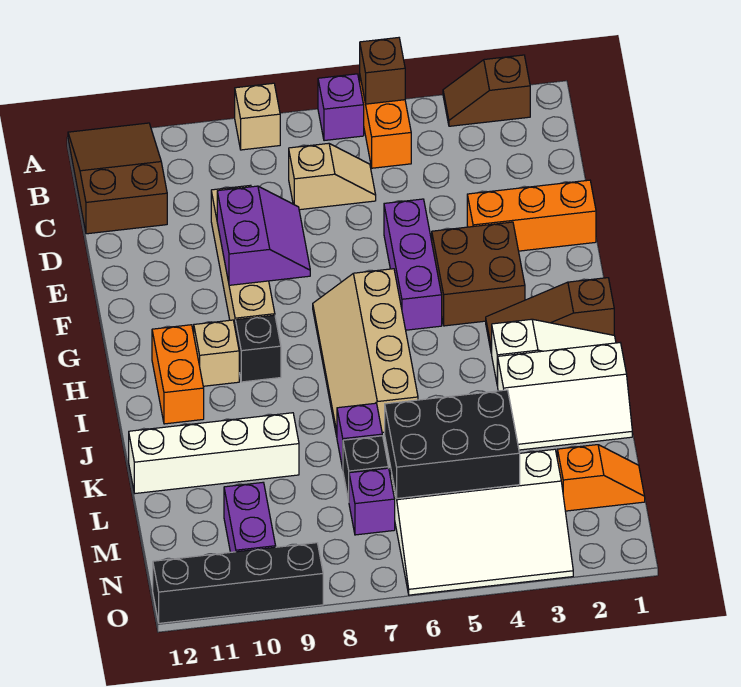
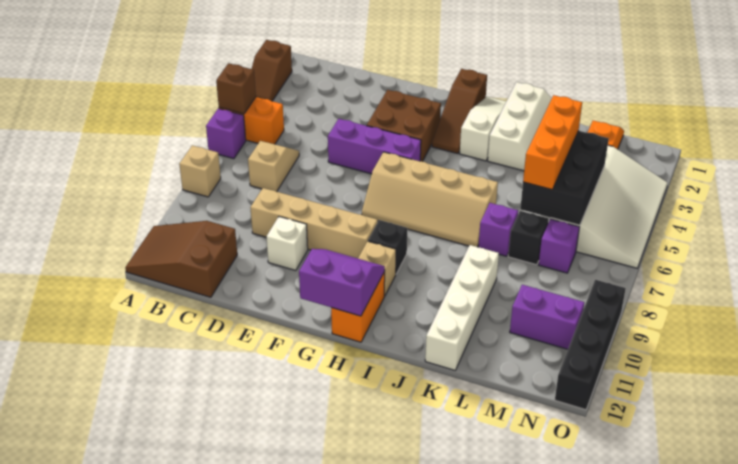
orange 1x3 brick [467,180,596,251] -> orange 1x3 brick moved to [523,95,582,190]
purple 2x2 slope [217,186,310,285] -> purple 2x2 slope moved to [299,249,385,316]
none -> white 1x1 brick [266,217,308,271]
orange 1x2 brick [152,325,204,424] -> orange 1x2 brick turned to [331,272,385,342]

